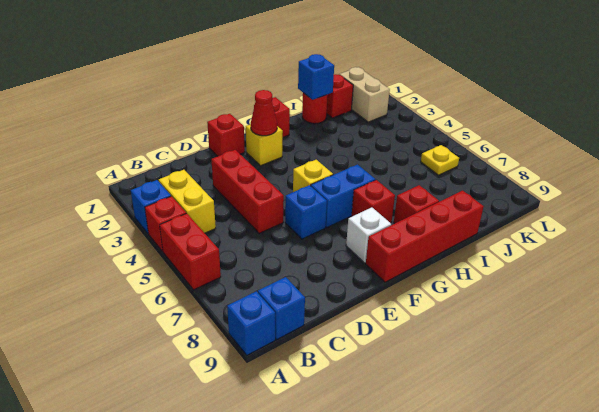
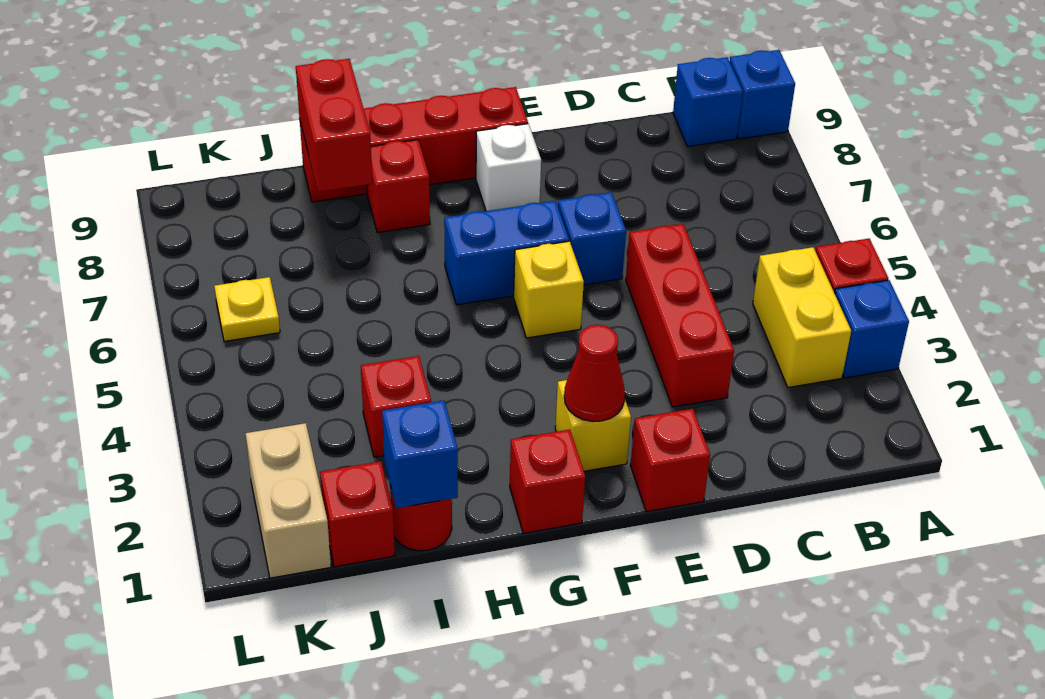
red 1x2 brick [160,213,221,290] -> red 1x2 brick moved to [296,59,372,192]
red 1x1 brick [351,180,395,223] -> red 1x1 brick moved to [361,356,431,457]

